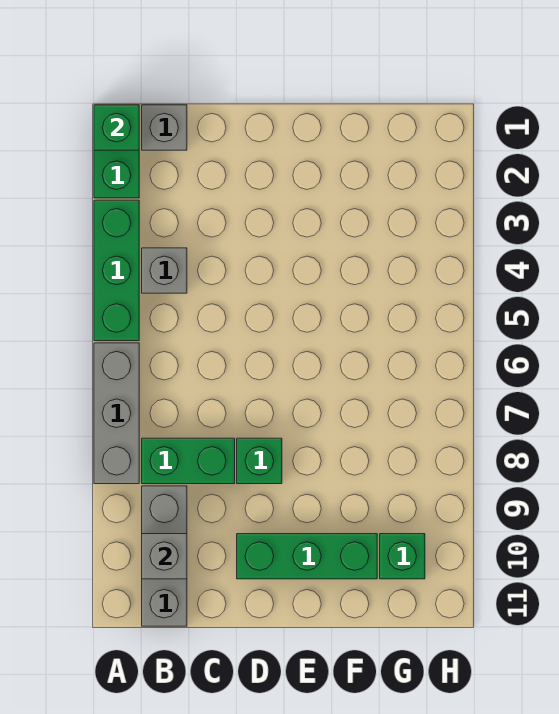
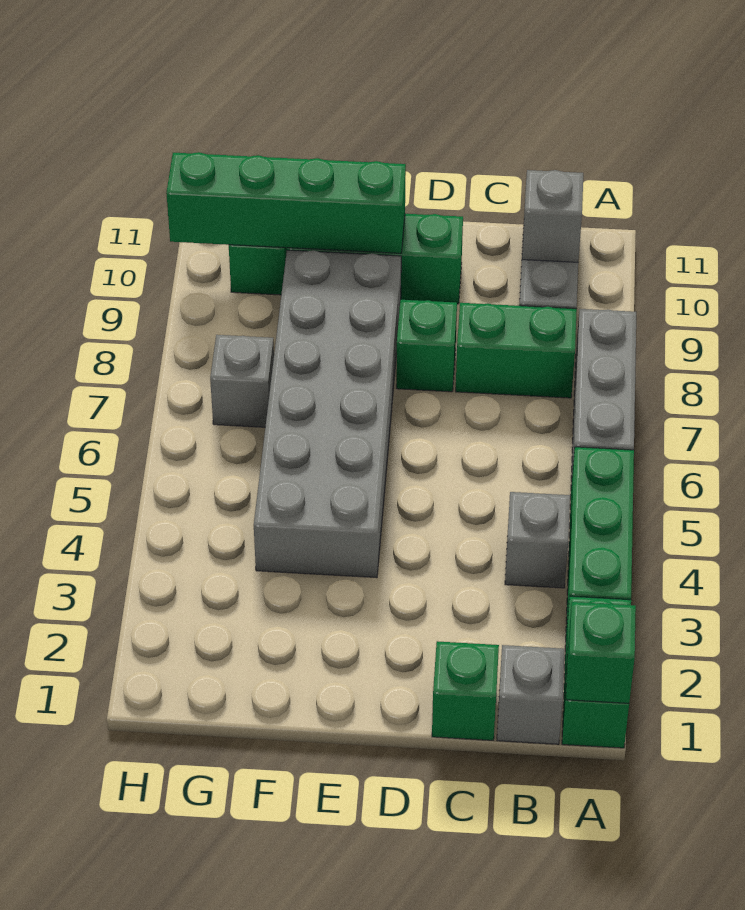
none -> green 1x1 brick [432,641,499,740]
none -> grey 2x6 brick [254,250,401,578]
none -> green 1x4 brick [166,152,406,253]
none -> grey 1x1 brick [210,335,274,427]

